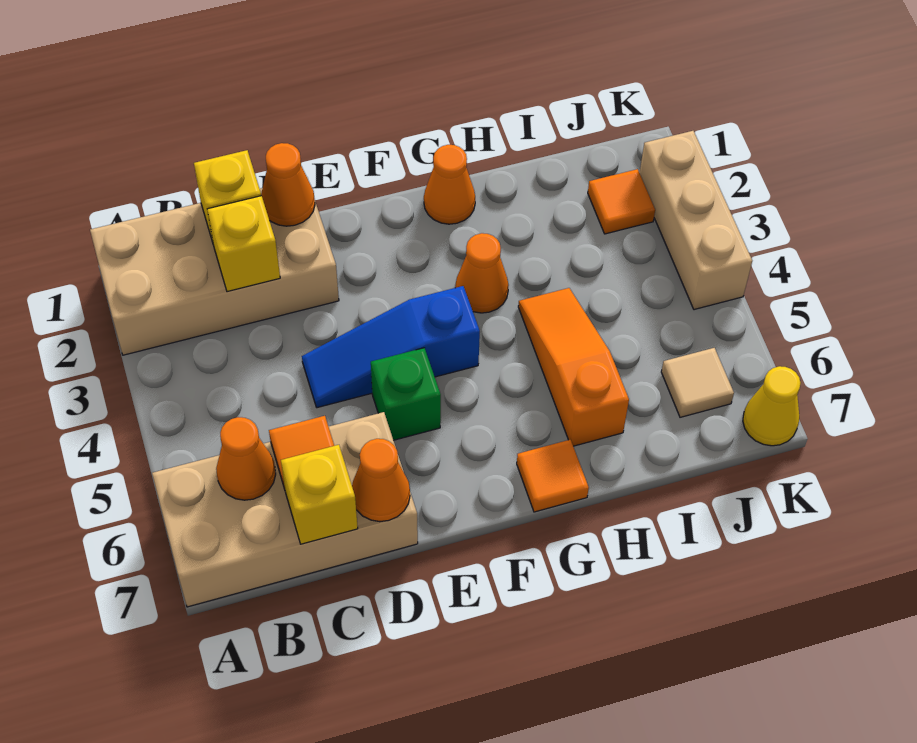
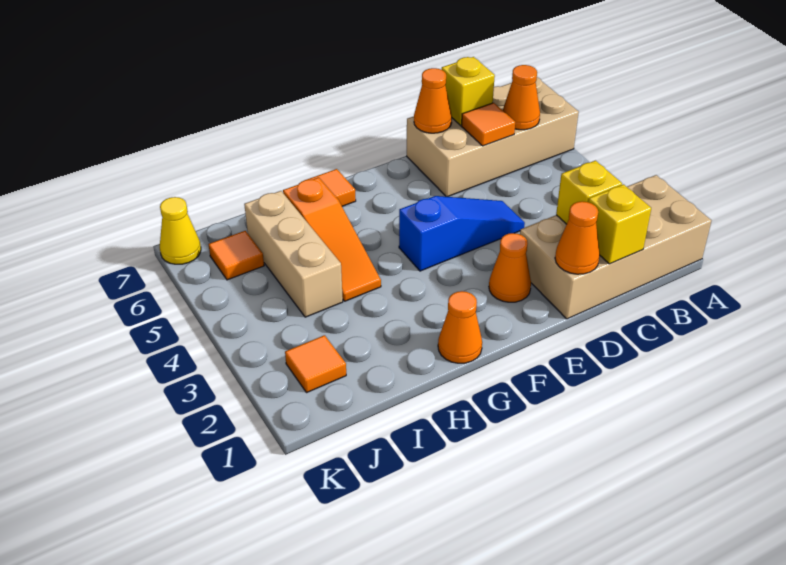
green 1x1 brick [371,348,441,440] -> none
orange 1x1 cone [455,233,509,313] -> orange 1x1 cone moved to [489,233,531,302]
tan 1x1 tile [661,348,734,417] -> orange 1x1 tile [209,231,264,280]
tan 1x3 brick [640,131,752,310] -> tan 1x3 brick moved to [244,191,343,317]

